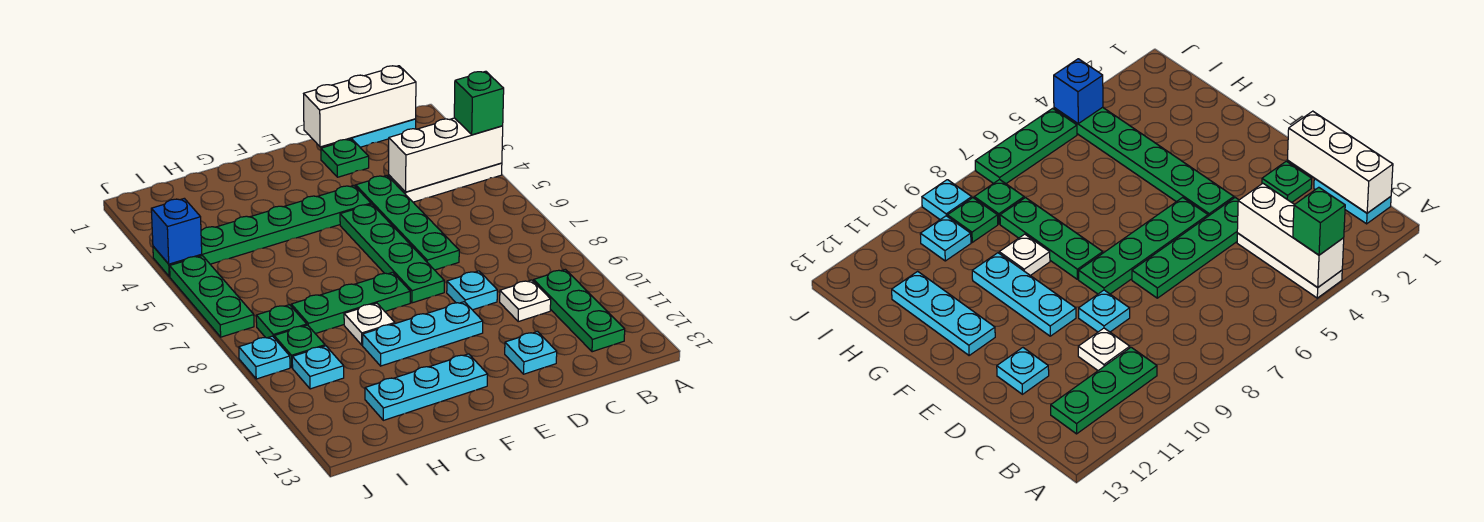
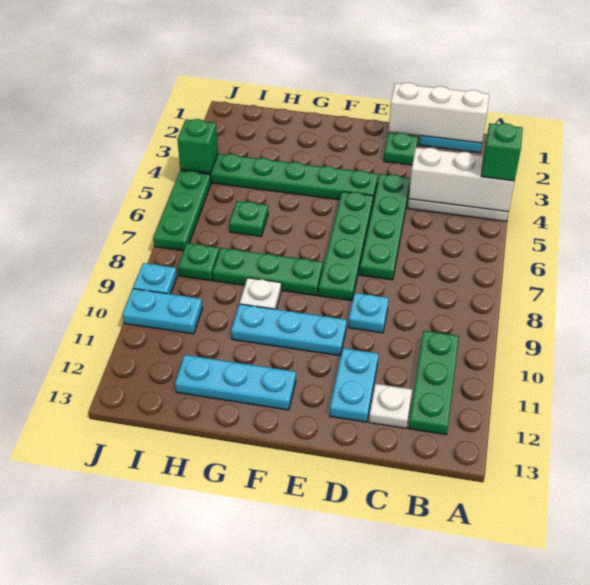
white 1x1 plate [500,280,551,321] -> white 1x1 plate moved to [369,384,412,428]
cyan 1x1 plate [505,332,557,374] -> cyan 1x2 plate [330,348,379,422]
green 1x1 plate [274,325,325,368] -> green 1x1 plate moved to [229,201,268,236]
cyan 1x1 plate [292,346,344,389] -> cyan 1x2 plate [123,289,203,334]
blue 1x1 brick [151,198,202,264] -> green 1x1 brick [177,119,218,173]

